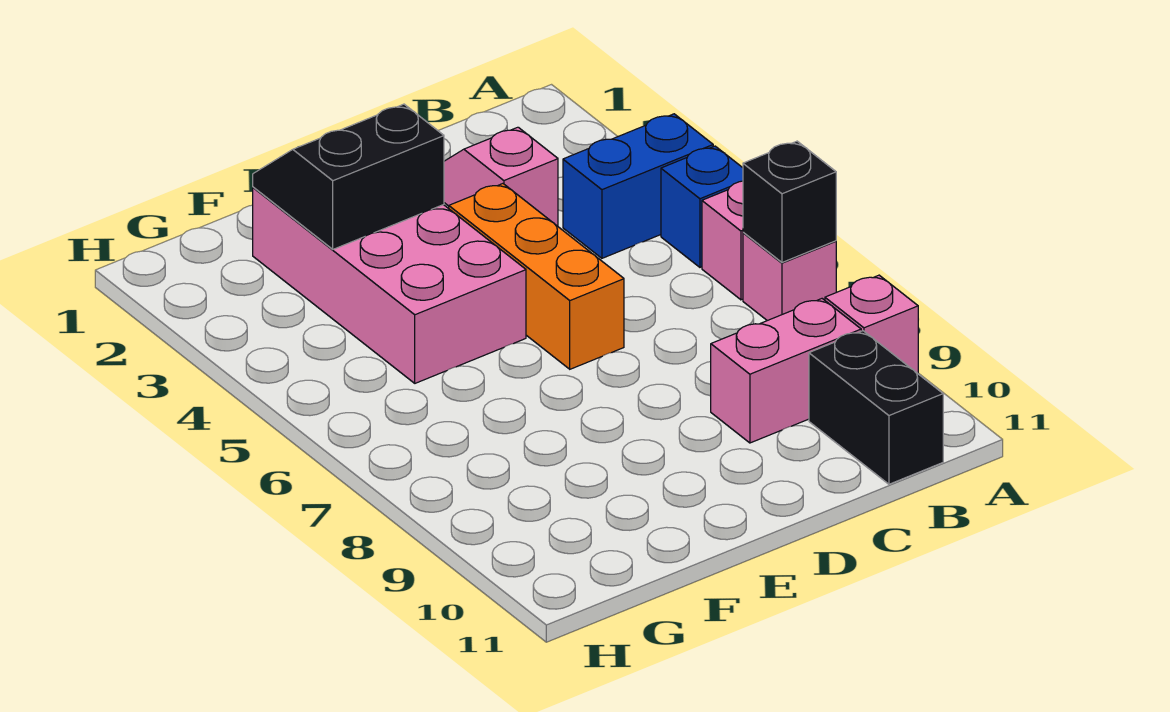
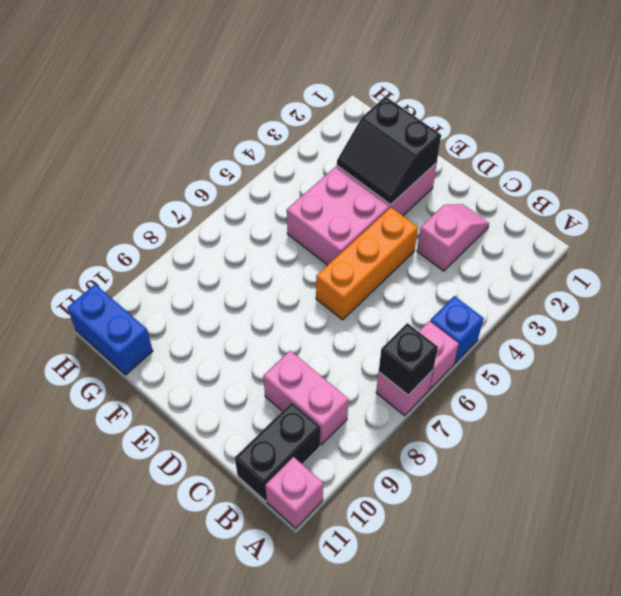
blue 1x2 brick [563,114,713,258] -> blue 1x2 brick moved to [67,284,153,375]
pink 1x1 brick [825,275,918,373] -> pink 1x1 brick moved to [265,457,323,528]
black 2x2 slope [253,104,444,249] -> black 2x2 slope turned to [337,97,441,204]

